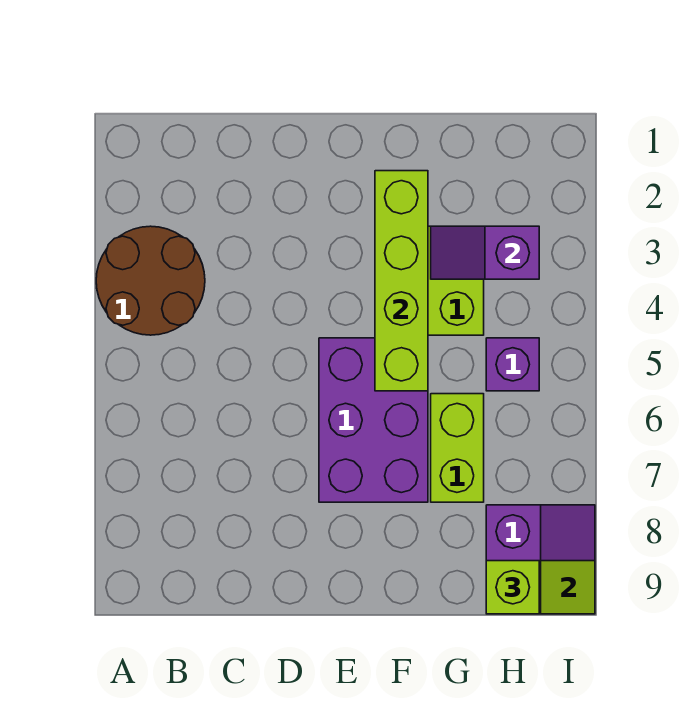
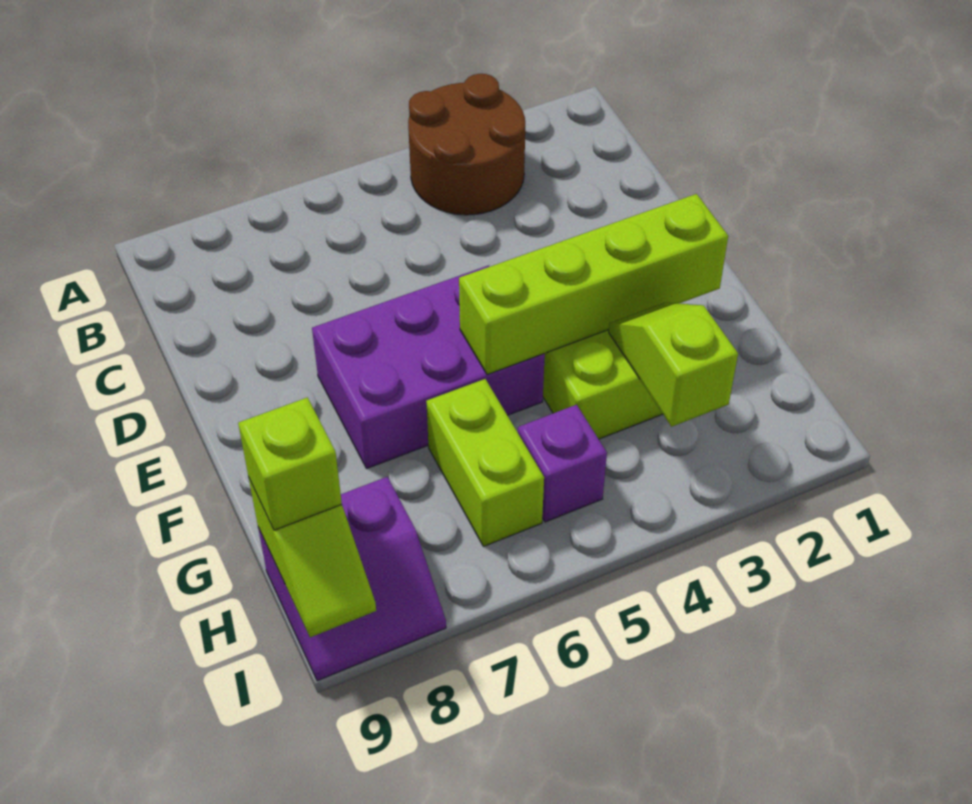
purple 1x2 slope [431,226,539,279] -> lime 1x2 slope [609,302,738,427]
lime 1x2 brick [431,394,484,502] -> lime 1x2 brick turned to [426,379,544,547]

